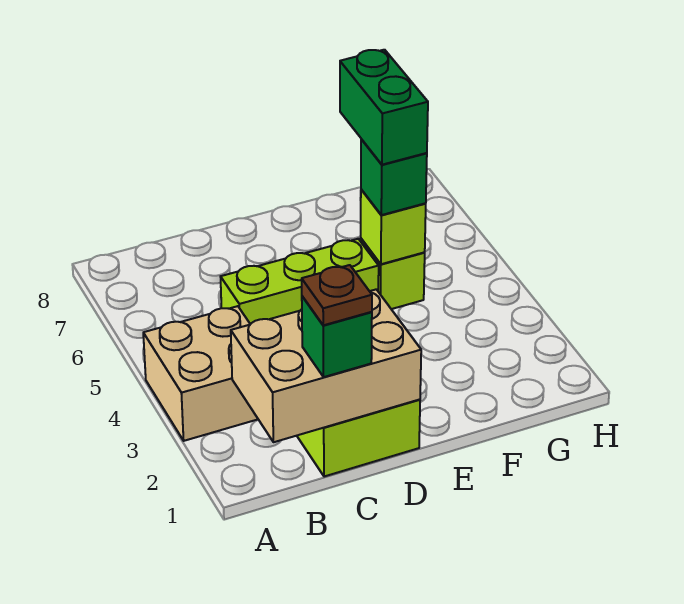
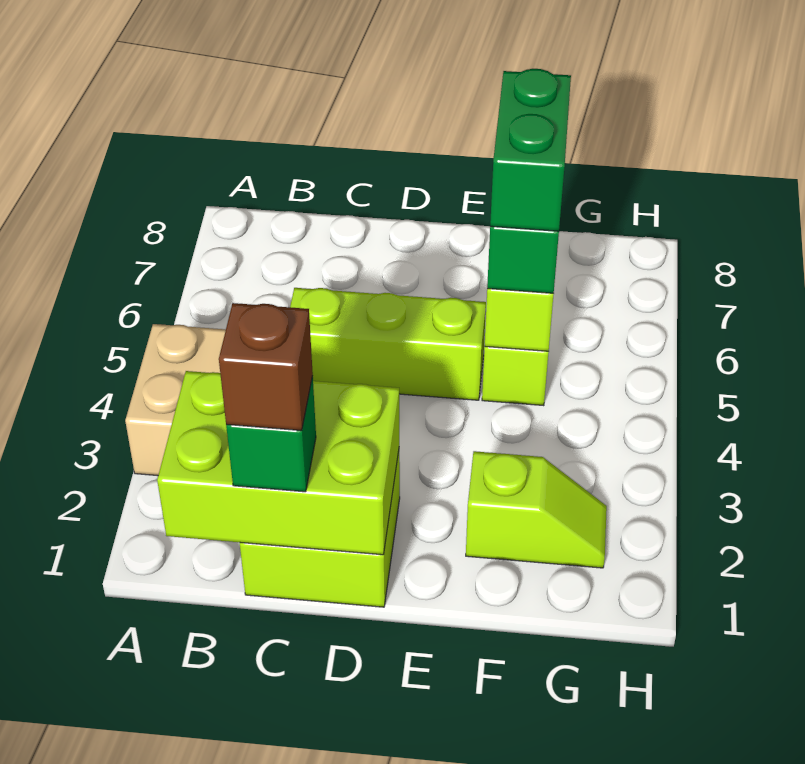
tan 2x3 brick [231,289,421,442] -> lime 2x3 brick [157,371,399,555]
brown 1x1 plate [302,265,372,325] -> brown 1x1 brick [219,303,313,431]
none -> lime 1x2 slope [466,451,607,568]

